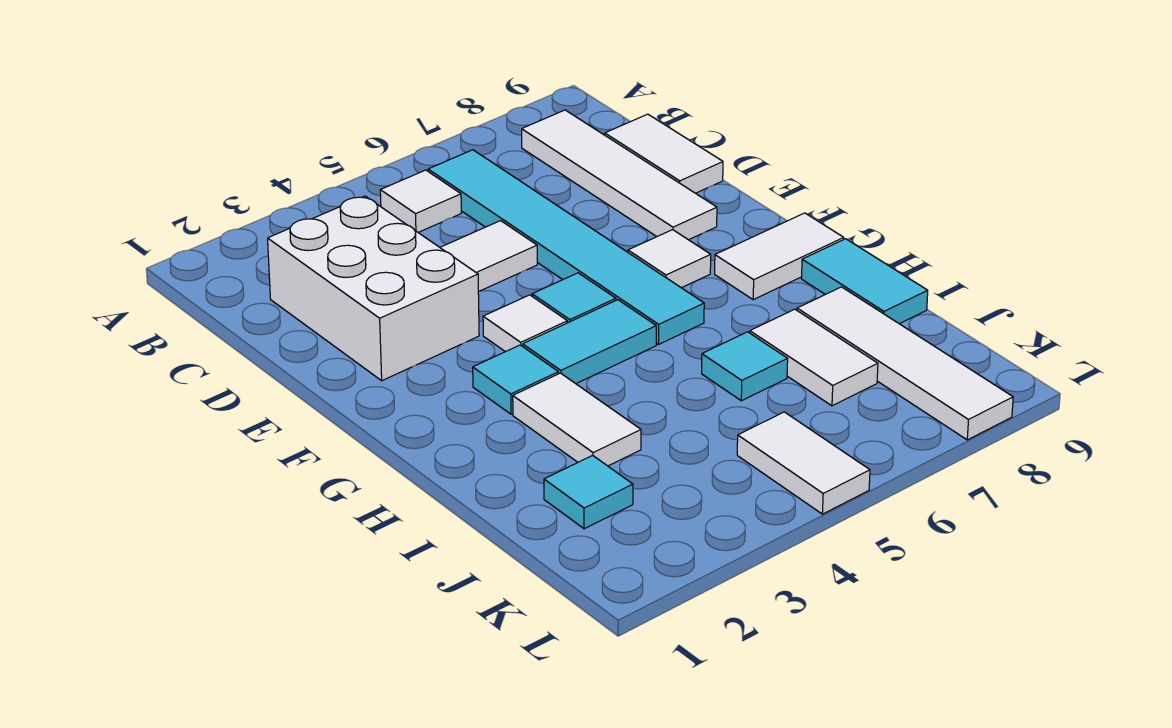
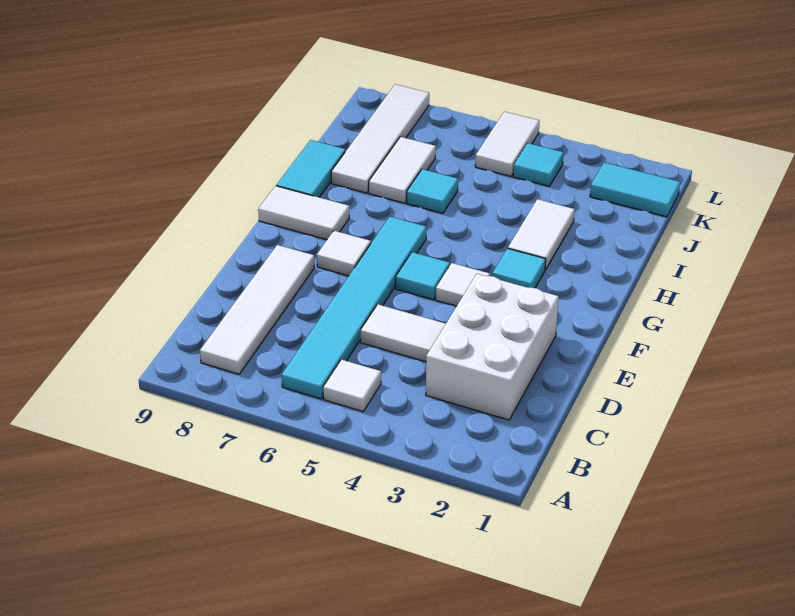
white 1x2 tile [605,114,723,193] -> none
cyan 1x2 tile [523,300,656,384] -> cyan 1x2 tile moved to [590,163,680,217]
cyan 1x1 tile [544,455,633,529] -> cyan 1x1 tile moved to [513,143,564,186]

